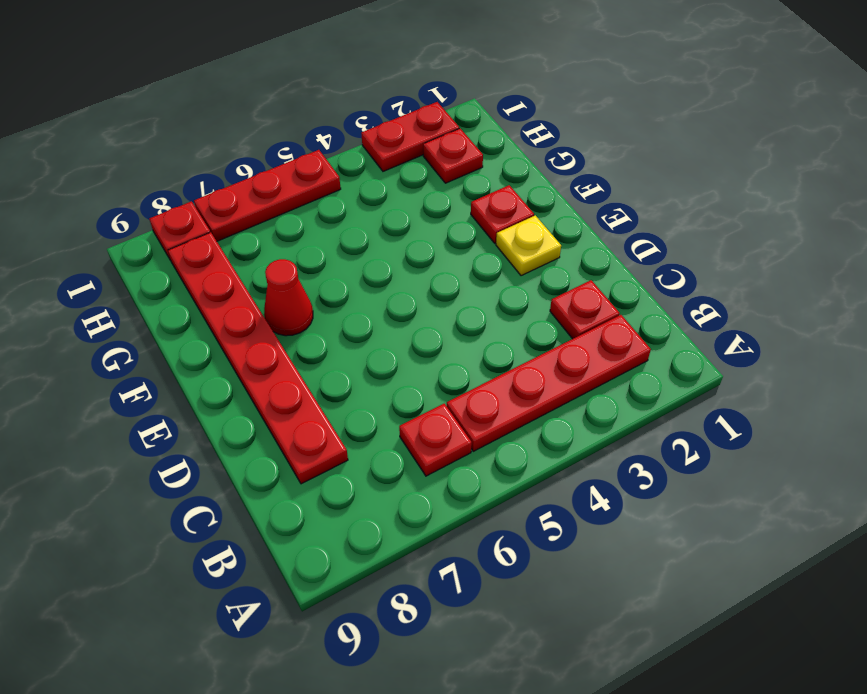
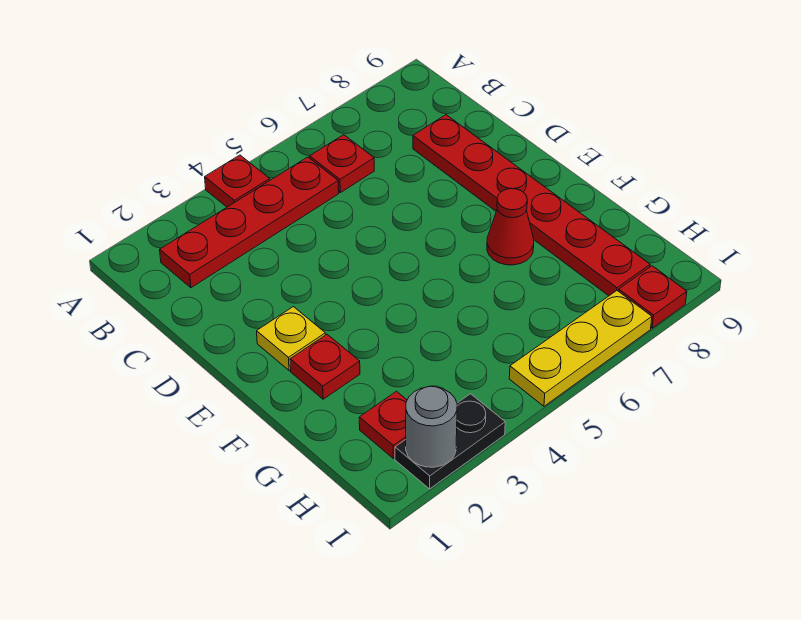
red 1x1 plate [550,280,620,339] -> red 1x1 plate moved to [205,155,270,207]
red 1x2 plate [361,102,459,171] -> black 1x2 plate [395,394,505,489]
none -> grey 1x1 round brick [406,386,457,467]
red 1x3 plate [194,150,341,241] -> yellow 1x3 plate [509,291,652,406]

